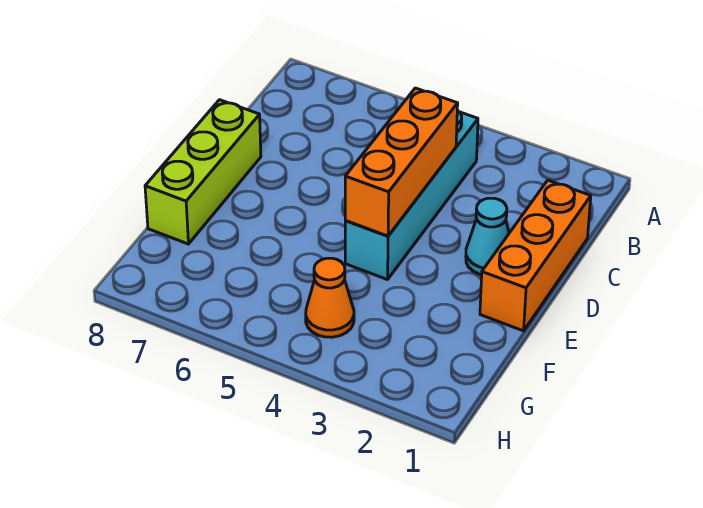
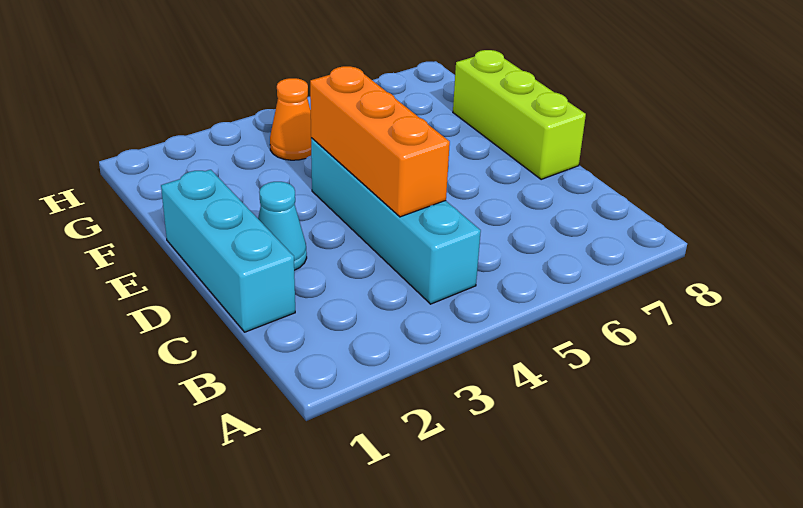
orange 1x3 brick [480,180,591,331] -> cyan 1x3 brick [161,170,295,332]

